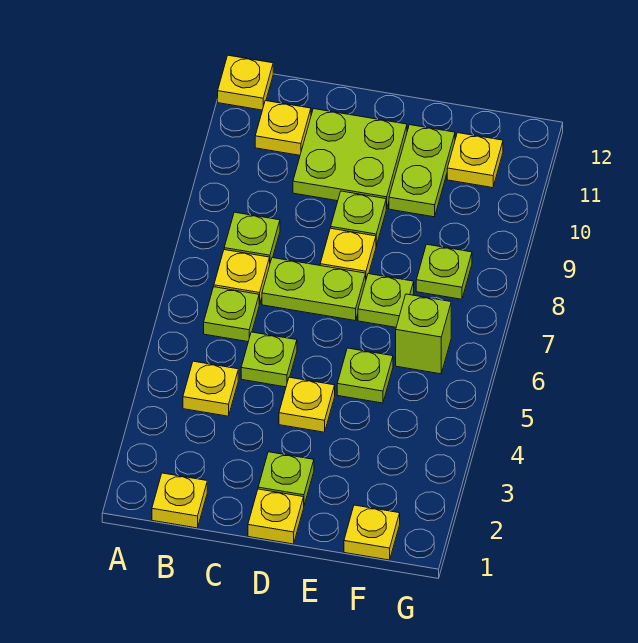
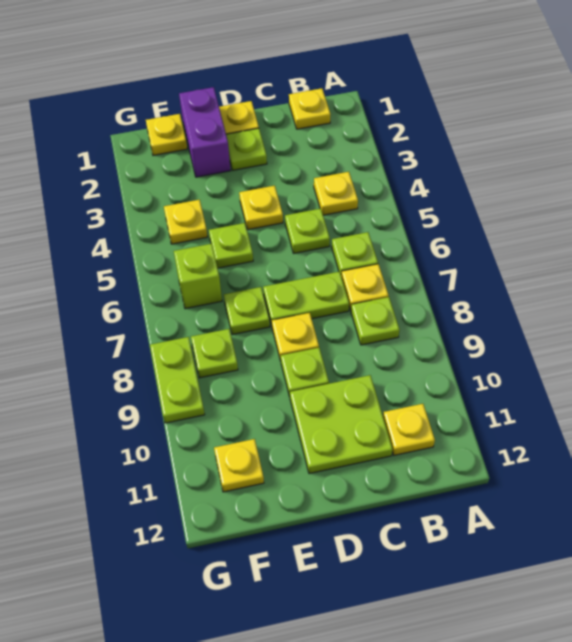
yellow 1x1 plate [218,55,273,110] -> yellow 1x1 plate moved to [164,200,207,244]
none -> purple 1x2 brick [179,87,231,177]
lime 1x2 plate [389,125,455,217] -> lime 1x2 plate moved to [150,337,205,423]

